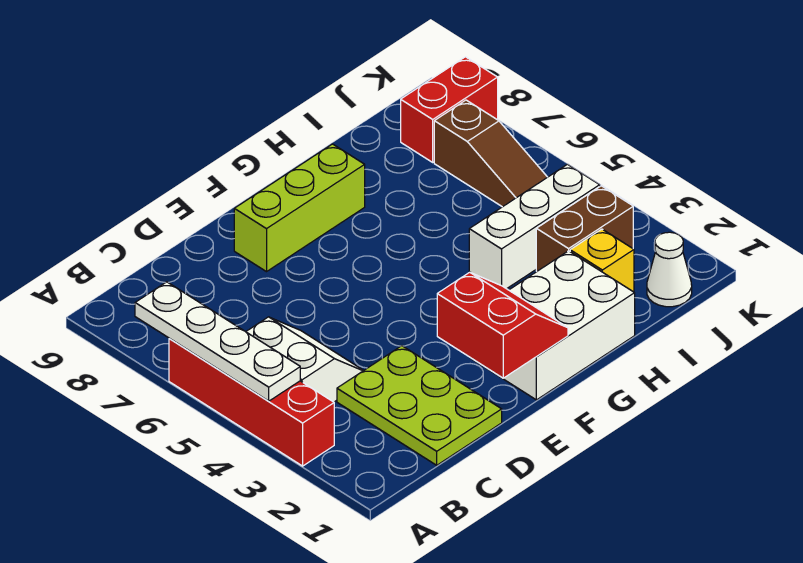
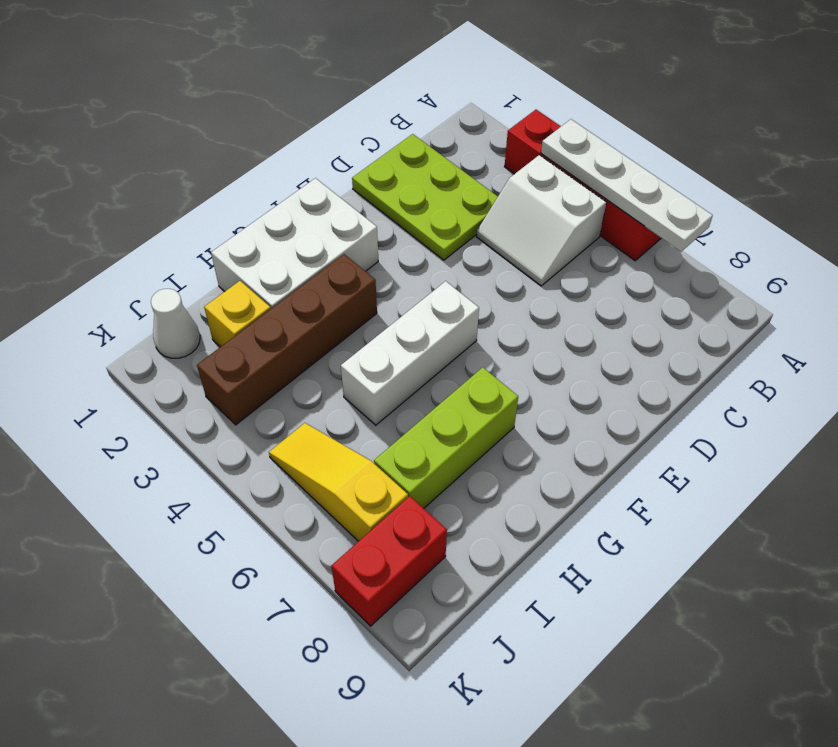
red 2x2 slope [437,272,568,378] -> none
lime 1x3 brick [234,144,365,272] -> lime 1x3 brick moved to [374,367,518,508]
white 1x3 brick [469,164,600,289] -> white 1x3 brick moved to [341,281,479,425]
brown 1x2 brick [536,186,633,271] -> brown 1x4 brick [197,254,377,425]
brown 1x3 slope [434,100,547,207] -> yellow 1x3 slope [269,423,408,541]

